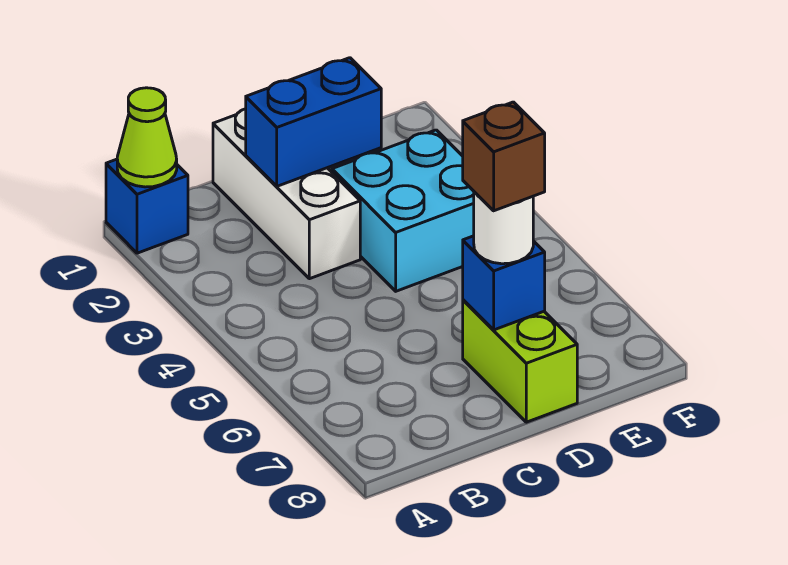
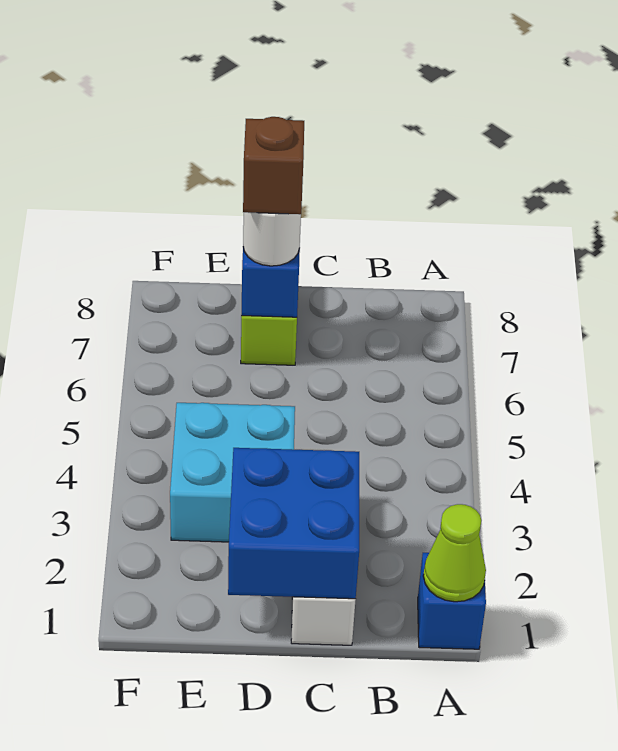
blue 1x2 brick [246,58,381,186] -> blue 2x2 brick [228,448,359,599]

